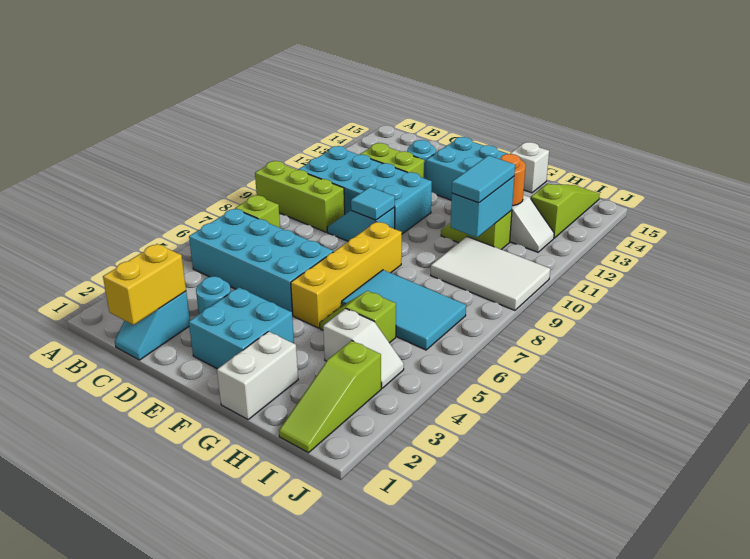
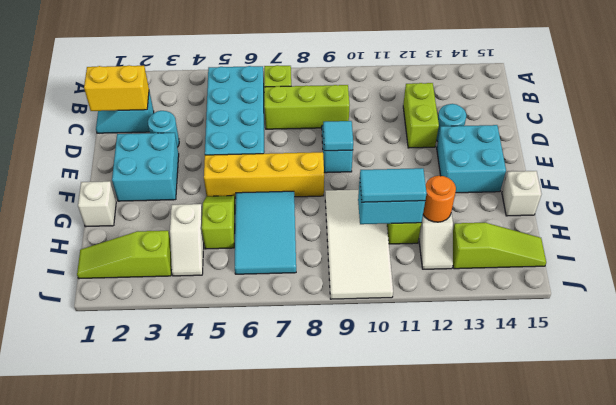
lime 1x3 brick [255,161,345,232] -> lime 1x3 brick turned to [264,85,350,129]
cyan 2x4 brick [299,146,432,234] -> none
white 1x2 brick [217,331,298,419] -> white 1x1 brick [78,181,116,227]
white 2x3 tile [431,237,550,310] -> white 2x4 tile [325,190,393,299]

